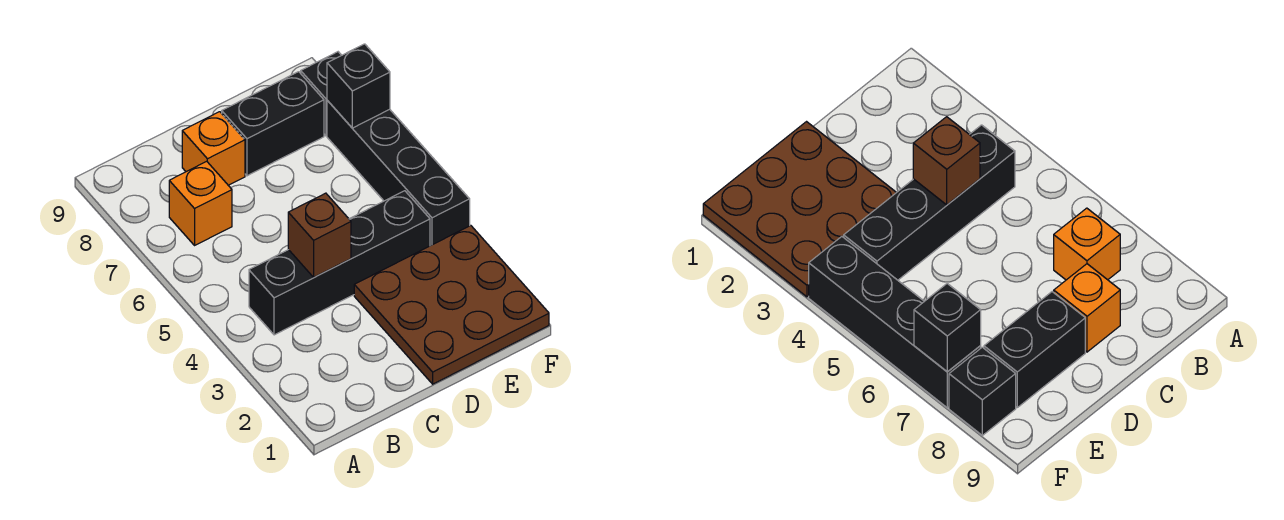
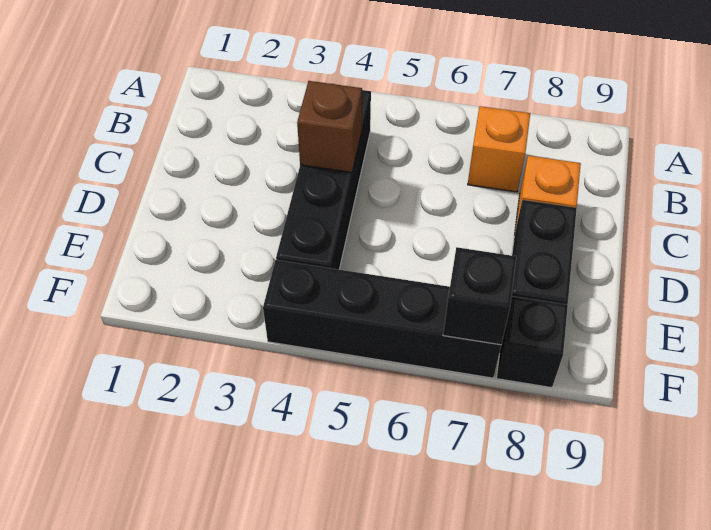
brown 3x3 plate [354,225,549,384] -> none

